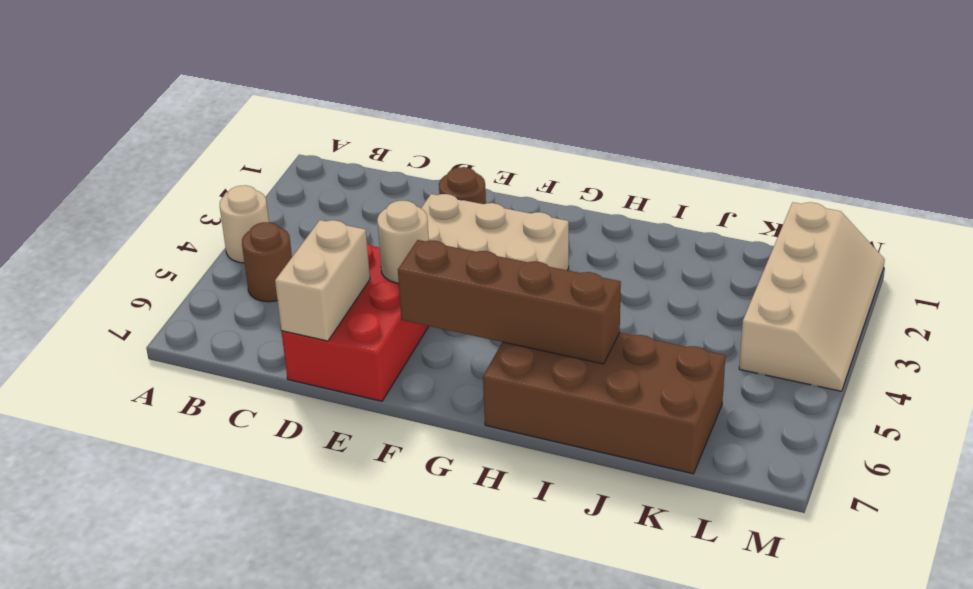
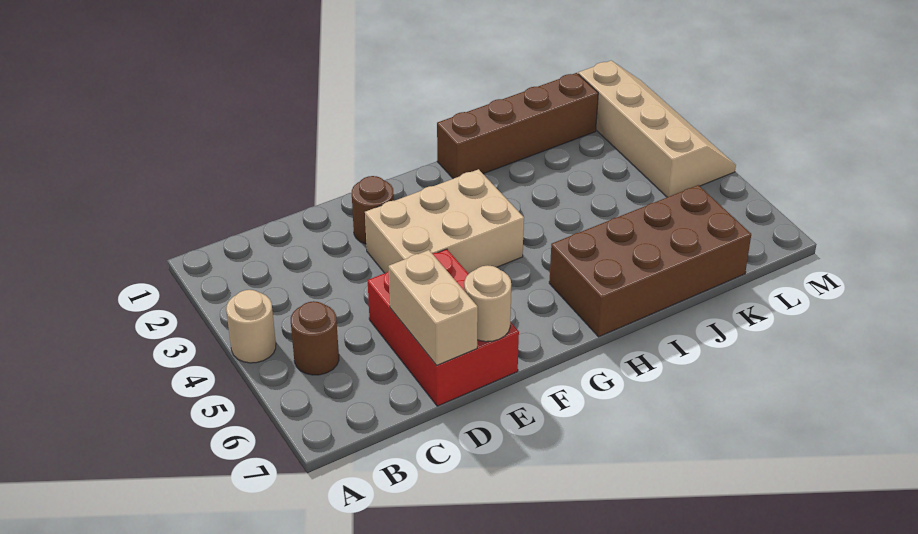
tan 1x1 round brick [377,201,429,283] -> tan 1x1 round brick moved to [464,265,511,342]
brown 1x4 brick [398,240,621,364] -> brown 1x4 brick moved to [437,73,598,179]

